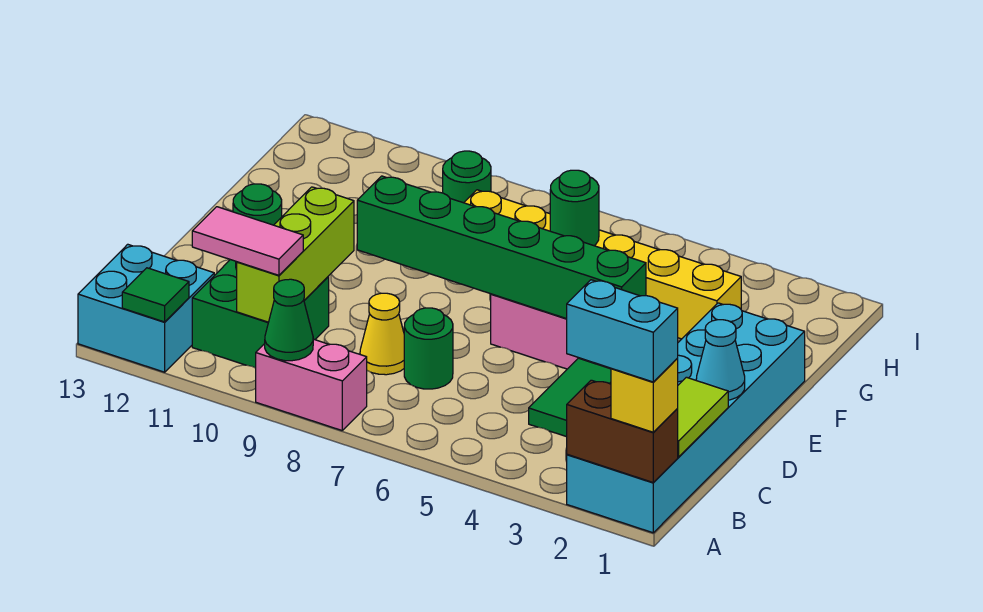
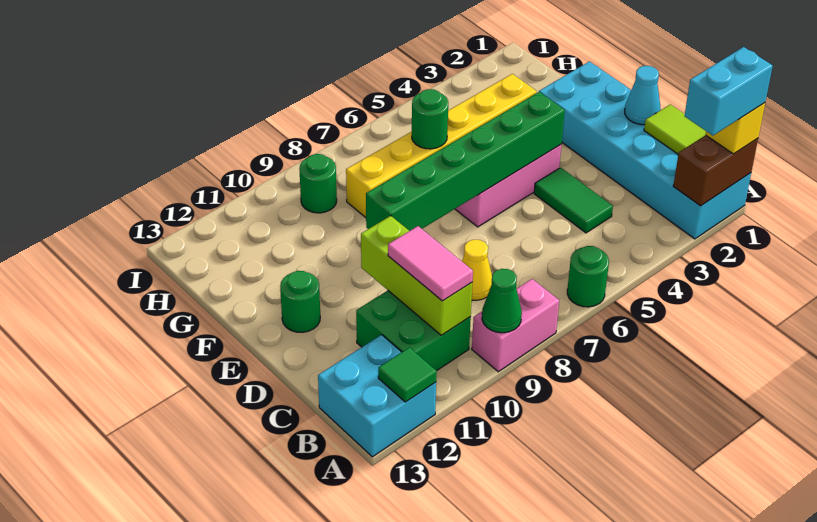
pink 1x2 tile [192,207,303,275] -> pink 1x2 tile turned to [388,226,473,301]
green 1x1 round brick [404,308,453,389] -> green 1x1 round brick moved to [567,246,609,307]

